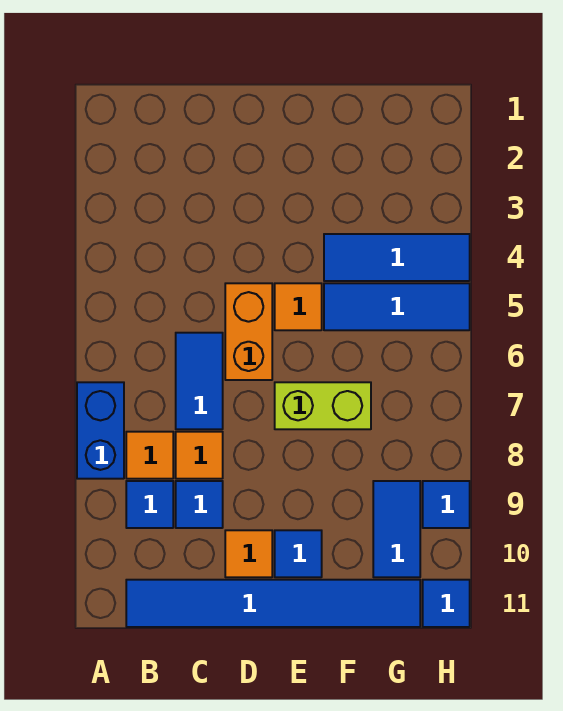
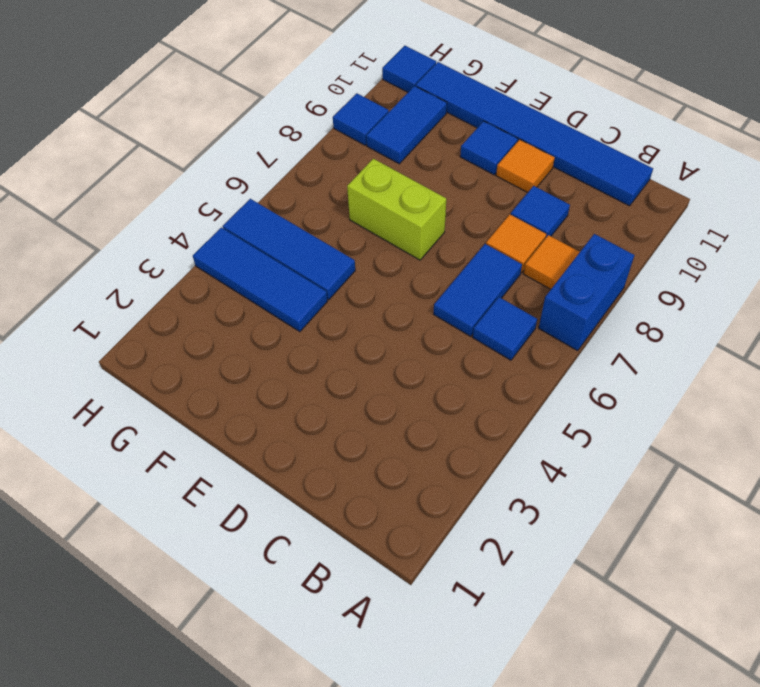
blue 1x1 tile [126,481,173,528] -> blue 1x1 tile moved to [473,297,537,360]
orange 1x2 brick [225,283,272,380] -> none
orange 1x1 tile [275,283,322,330] -> none

